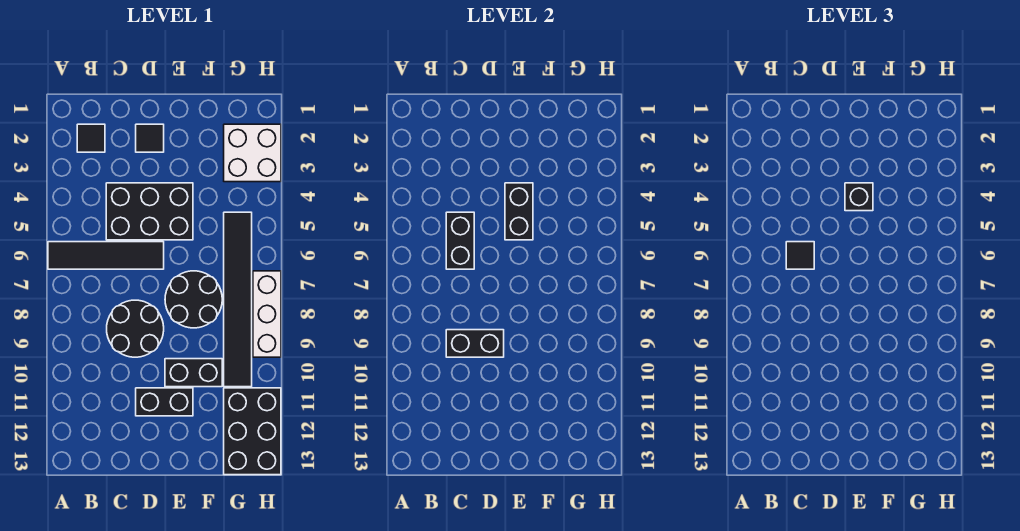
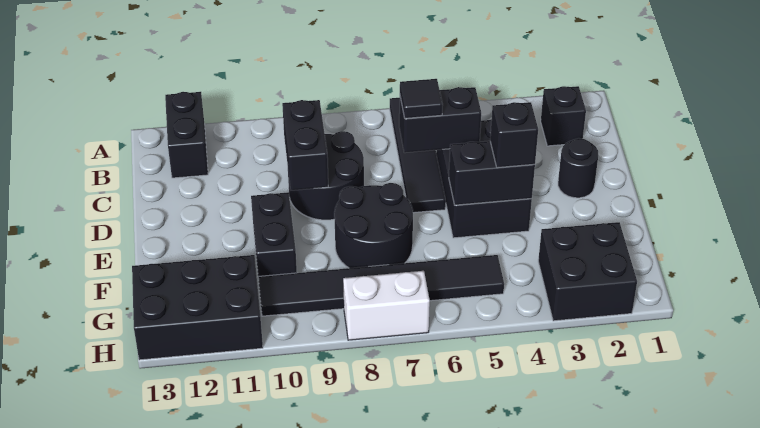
black 1x1 tile [77,124,105,152] -> black 1x1 brick [541,86,586,146]
black 1x1 tile [136,124,164,152] -> black 1x1 round brick [558,138,598,198]
black 1x2 brick [136,388,193,416] -> black 1x2 brick moved to [165,92,208,178]
white 2x2 brick [224,124,281,182] -> black 2x2 brick [538,222,637,321]
white 1x3 brick [253,271,281,357] -> white 1x2 brick [343,271,430,340]

